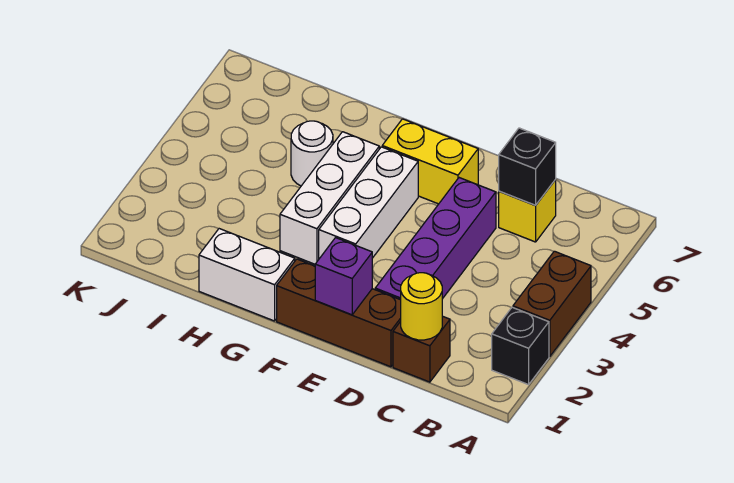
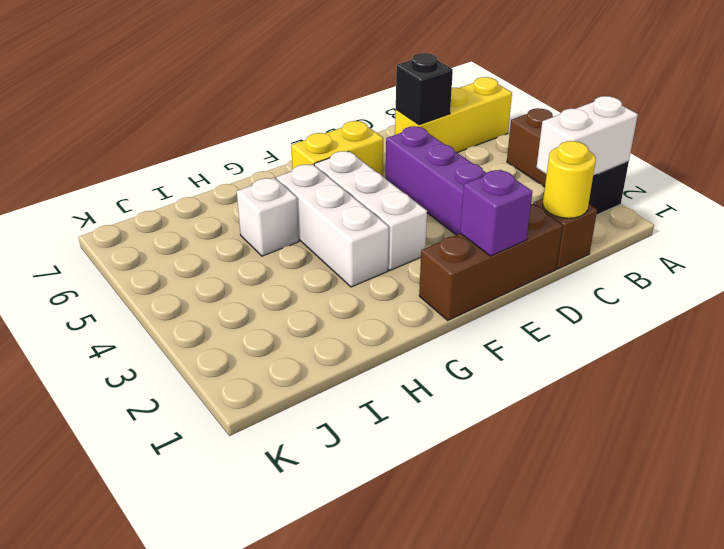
yellow 1x1 brick [499,180,556,242] -> yellow 1x3 brick [395,77,512,153]
white 1x2 brick [199,229,295,321] -> white 1x2 brick moved to [536,96,638,175]
white 1x1 round brick [291,121,333,186] -> white 1x1 brick [237,178,299,256]

